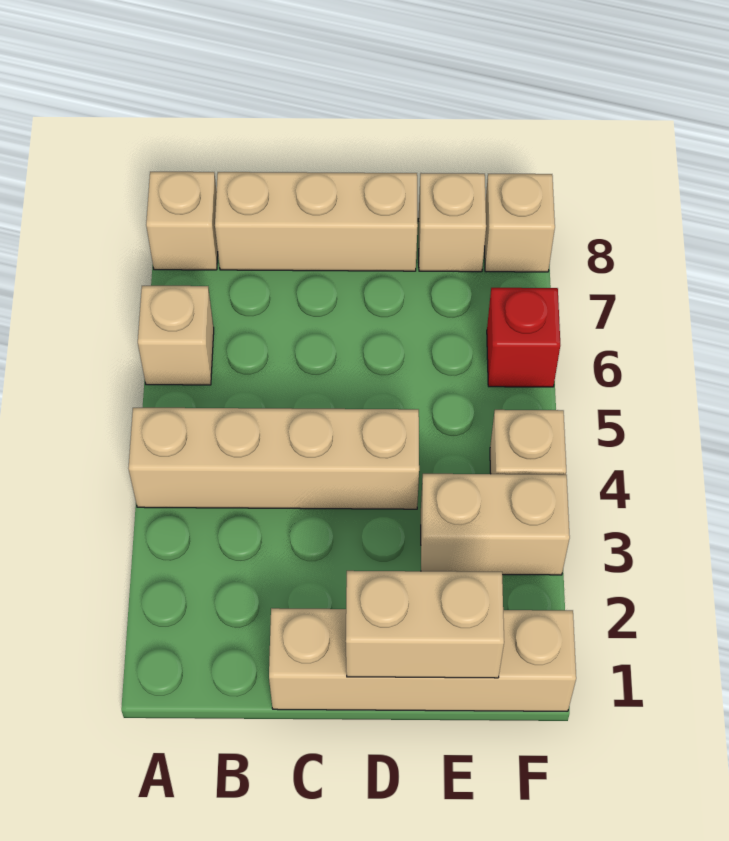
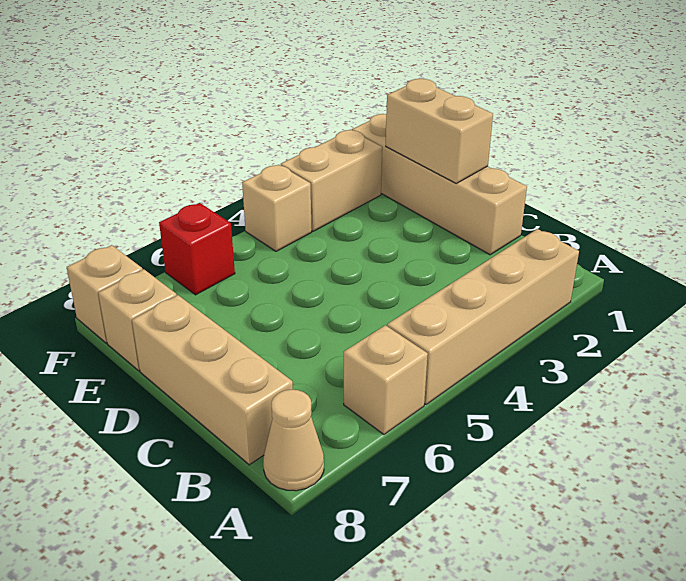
tan 1x4 brick [128,408,419,509] -> tan 1x4 brick turned to [387,229,579,405]
tan 1x1 brick [146,172,218,270] -> tan 1x1 cone [263,390,324,491]
tan 1x2 brick [421,474,570,575] -> tan 1x2 brick turned to [281,130,382,231]

